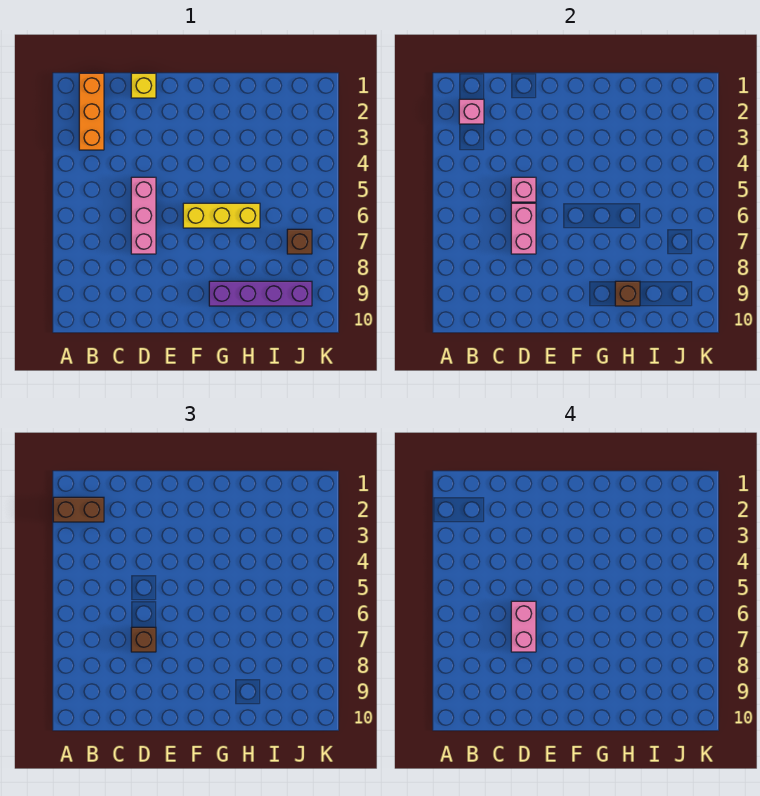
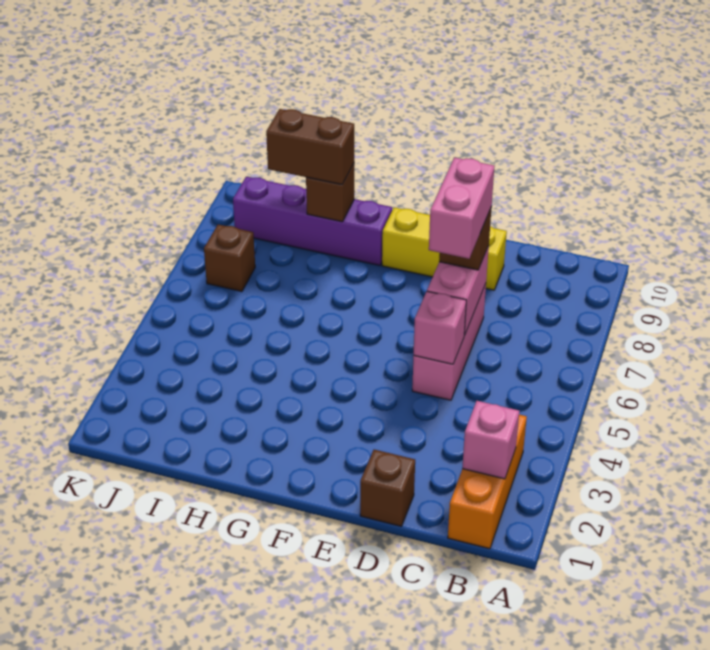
brown 1x2 brick [53,497,104,522] -> brown 1x2 brick moved to [266,109,354,185]
yellow 1x1 brick [131,73,156,98] -> brown 1x1 brick [360,450,415,526]
yellow 1x3 brick [183,203,260,228] -> yellow 1x3 brick moved to [382,207,507,290]

